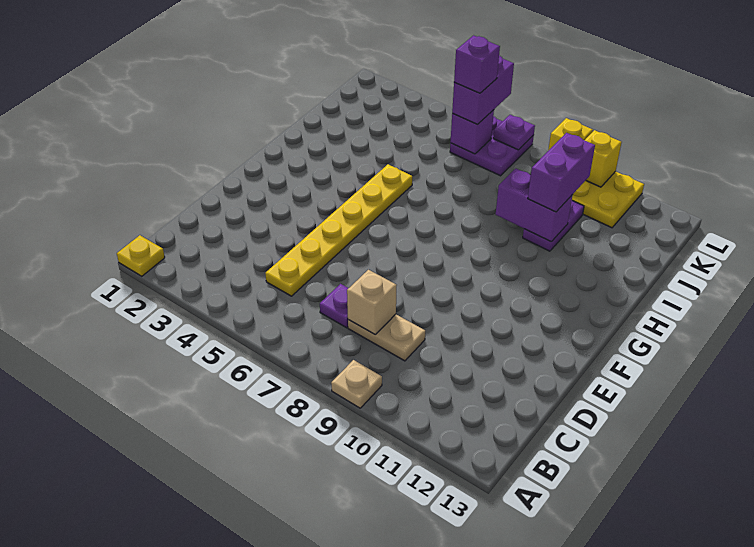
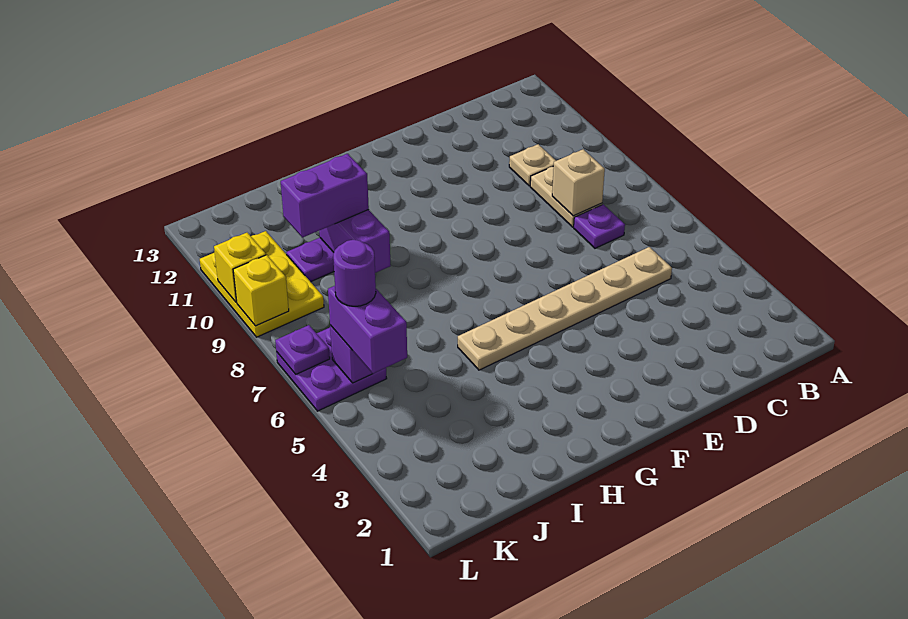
yellow 1x1 plate [117,235,165,276] -> none
tan 1x1 plate [331,360,382,408] -> tan 1x1 plate moved to [509,144,556,186]
yellow 1x6 plate [265,164,412,296] -> tan 1x6 plate [458,247,672,370]
purple 1x2 brick [452,56,514,125] -> purple 1x2 brick turned to [328,286,407,374]
purple 1x1 brick [454,35,500,93] -> purple 1x1 round brick [333,240,376,306]

